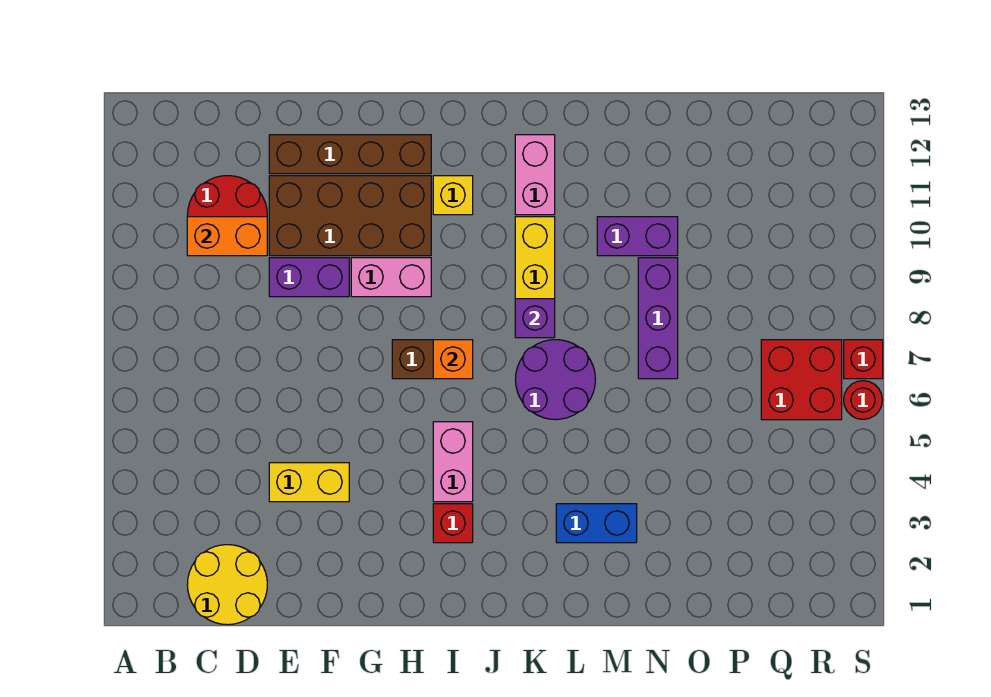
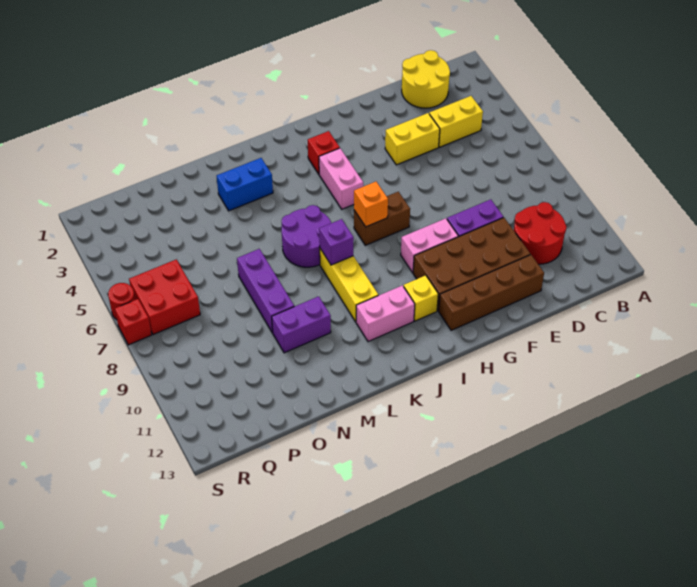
none -> yellow 1x2 brick [429,96,483,147]
orange 1x2 brick [187,217,267,256] -> none
pink 1x2 brick [515,135,555,215] -> pink 1x2 brick turned to [356,285,415,342]

